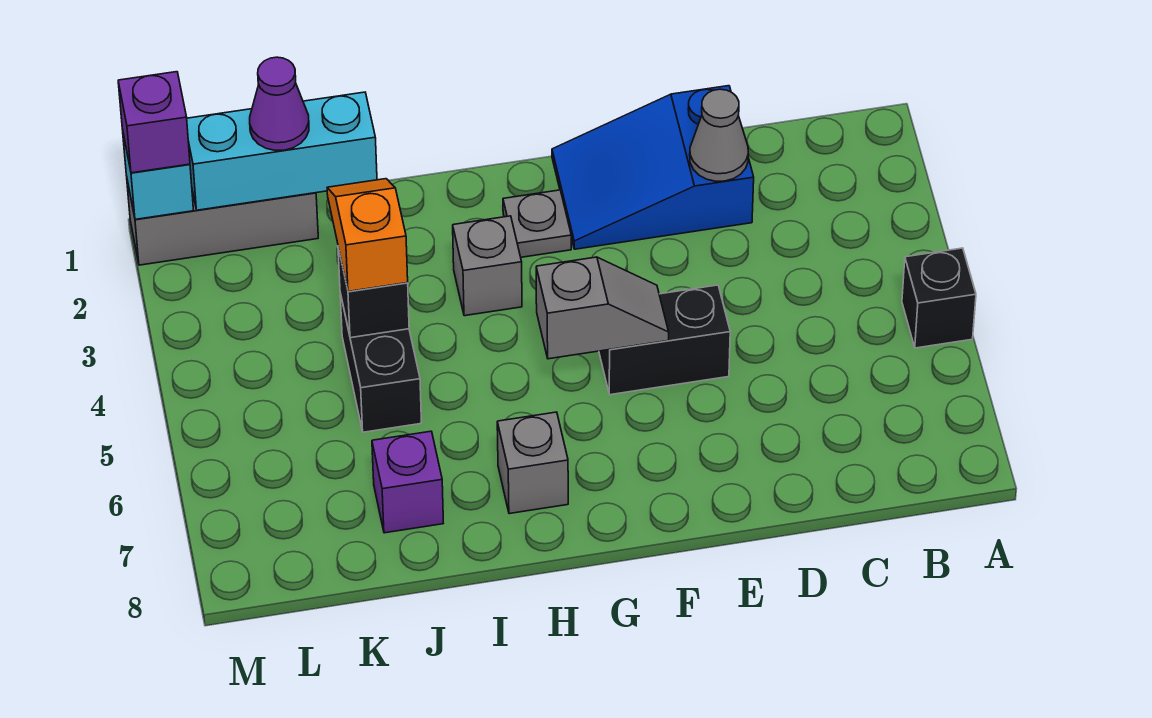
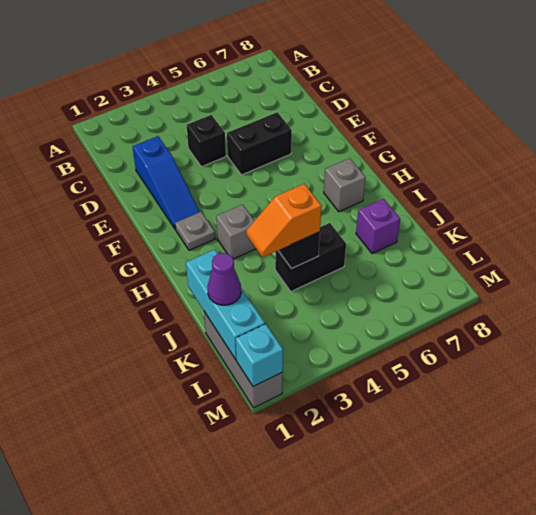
black 1x1 brick [902,248,976,348] -> black 1x1 brick moved to [186,115,226,167]
blue 2x3 slope [552,86,754,249] -> blue 1x3 slope [133,136,200,229]
grey 1x1 cone [690,89,748,181] -> none
black 1x2 brick [599,285,730,395] -> black 1x2 brick turned to [227,112,292,175]
grey 1x2 slope [536,257,669,359] -> none
purple 1x1 brick [118,72,190,173] -> none

